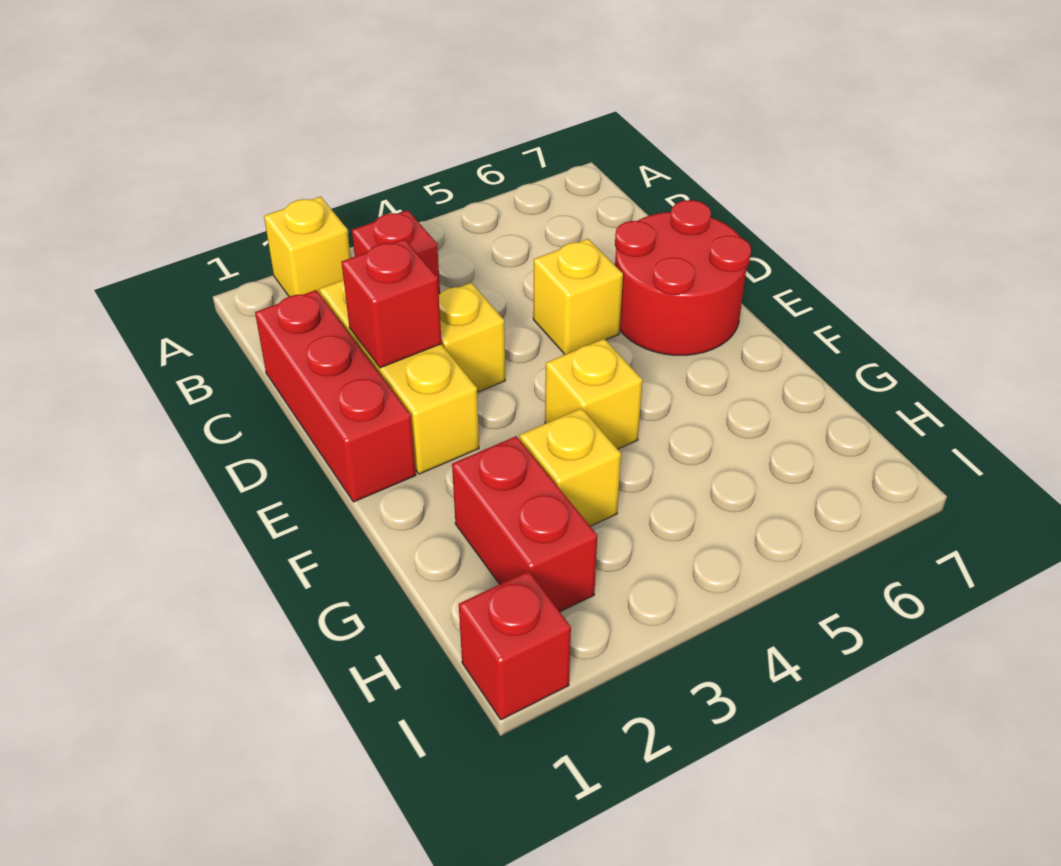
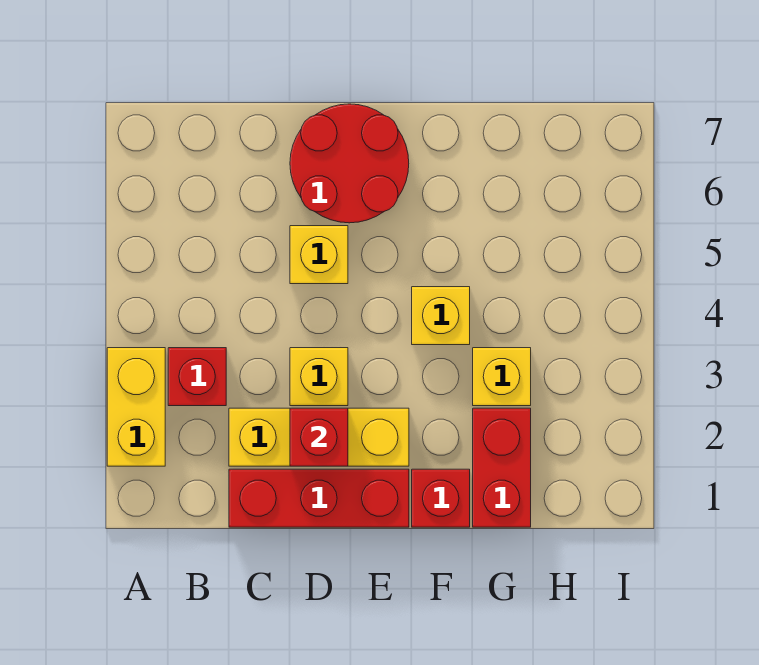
yellow 1x1 brick [264,196,351,296] -> yellow 1x2 brick [107,348,165,466]
red 1x2 brick [452,436,597,612] -> red 1x2 brick turned to [473,408,531,527]
red 1x1 brick [459,571,571,720] -> red 1x1 brick moved to [412,469,470,527]

